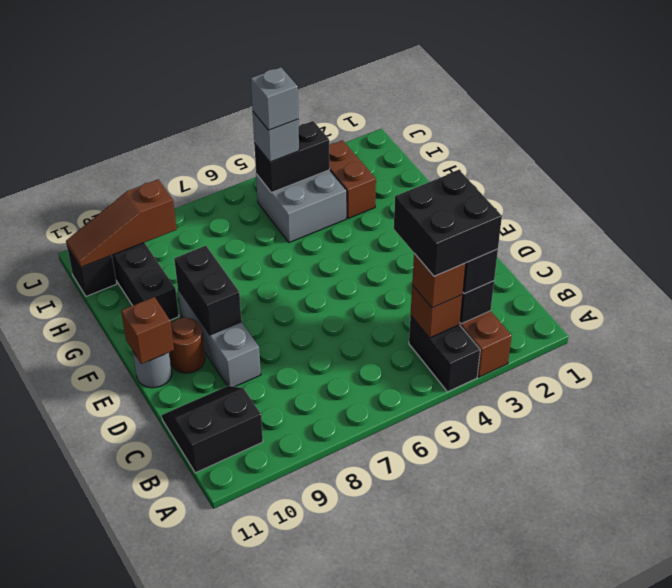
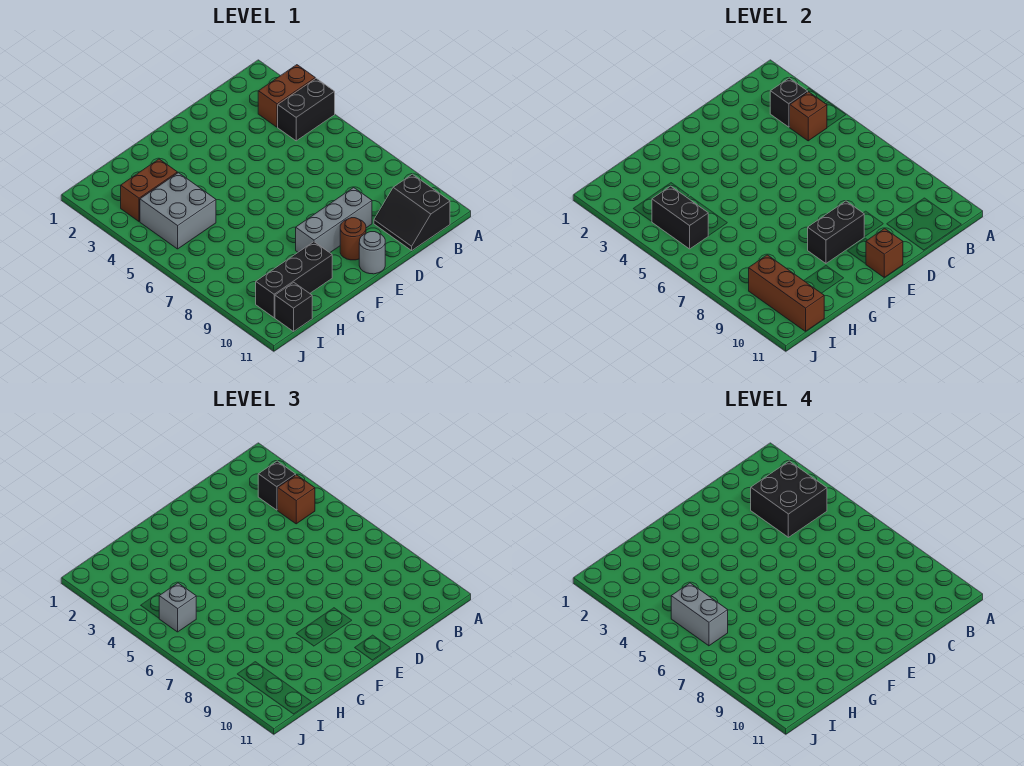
grey 1x1 brick [251,67,298,130] -> grey 1x2 brick [671,583,728,646]
brown 1x3 slope [66,179,177,268] -> brown 1x3 brick [749,255,824,331]

